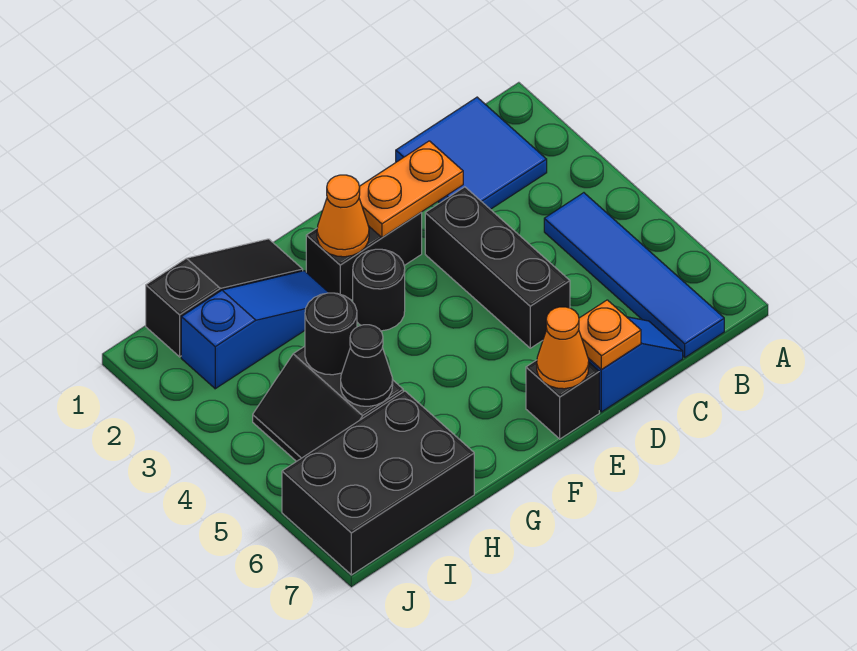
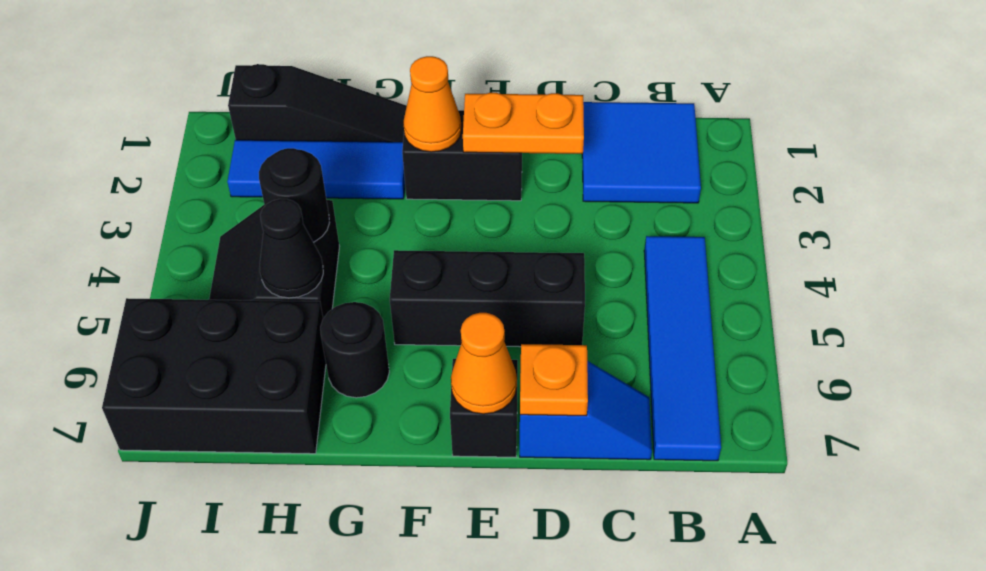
black 1x3 brick [425,187,570,348] -> black 1x3 brick turned to [390,250,585,347]
black 1x1 round brick [353,249,405,331] -> black 1x1 round brick moved to [320,302,389,398]
blue 1x3 slope [181,271,329,389] -> blue 1x3 tile [227,140,405,199]

